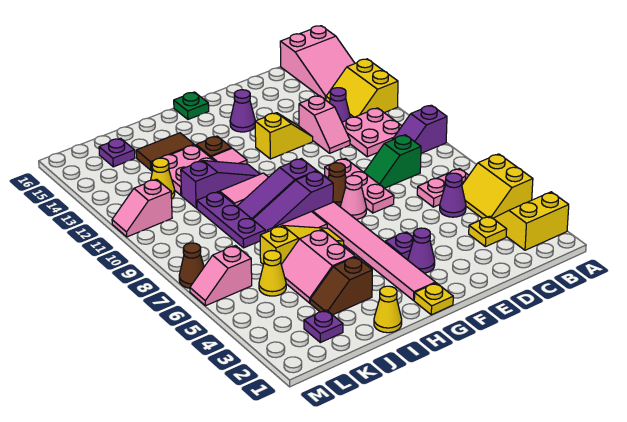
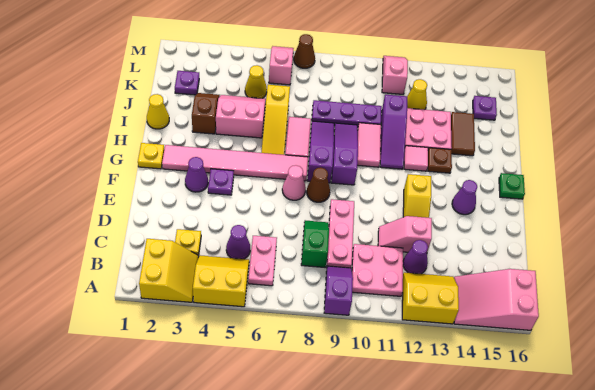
pink 1x3 plate [325,158,394,213] -> pink 1x3 plate turned to [327,199,354,268]

